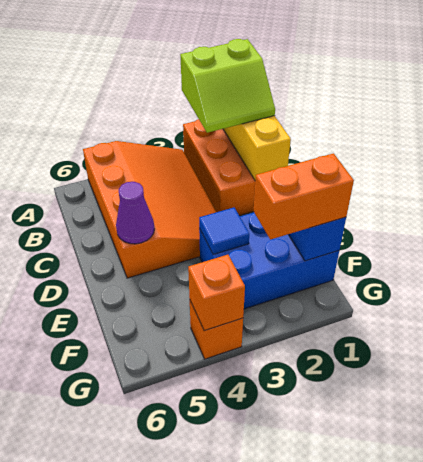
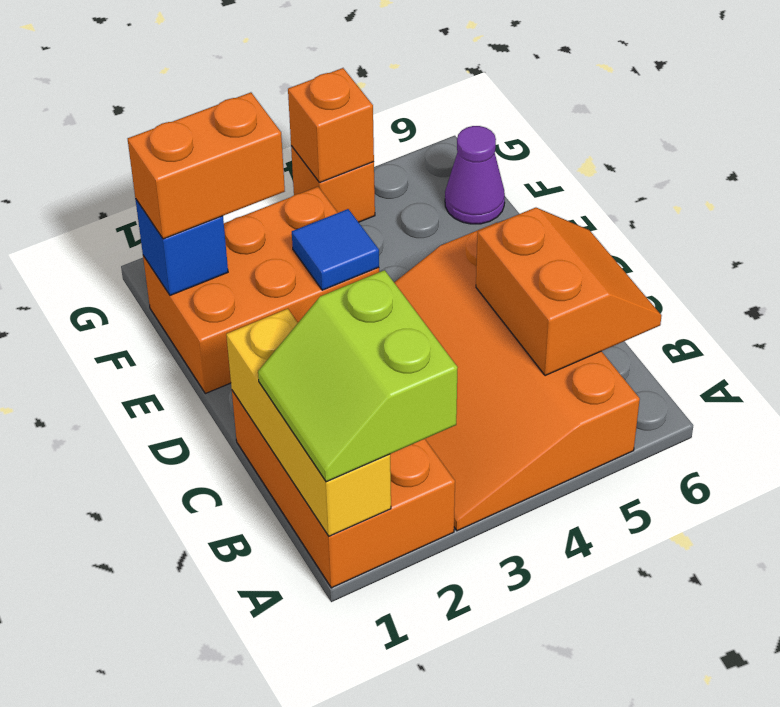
lime 2x2 slope [180,39,275,133] -> lime 2x2 slope turned to [258,270,458,482]
none -> orange 2x2 slope [476,208,662,376]
purple 1x1 cone [116,182,154,244] -> purple 1x1 cone moved to [445,126,505,224]
blue 2x3 brick [199,212,339,309] -> orange 2x3 brick [143,187,379,394]

